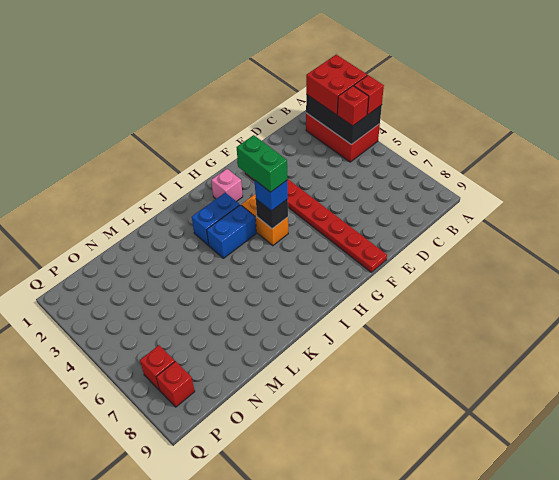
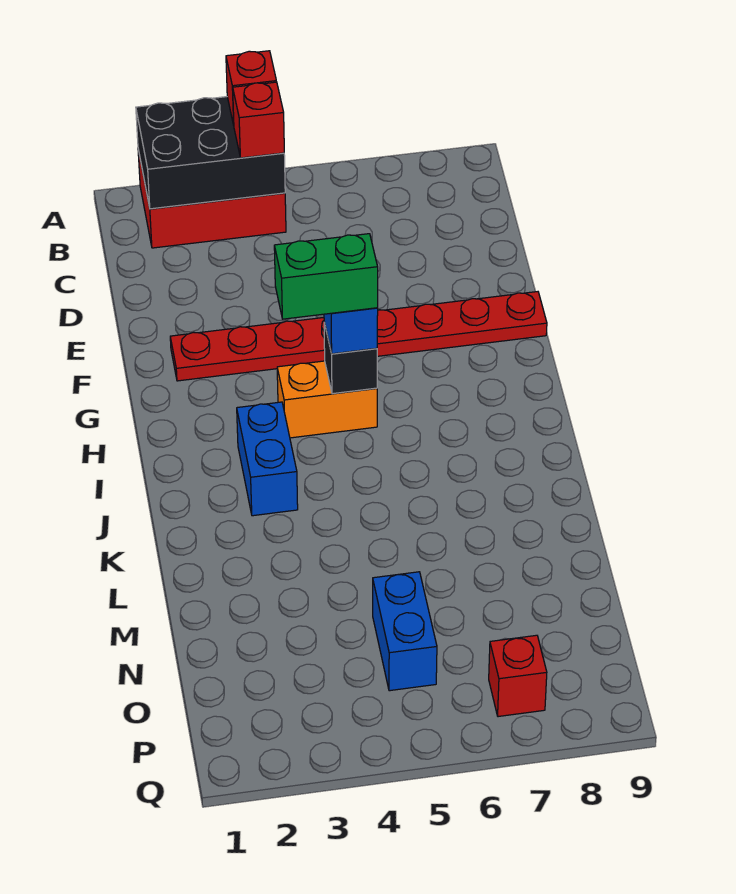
red 2x2 brick [306,55,367,115] -> none
pink 1x1 brick [211,169,243,202] -> none
blue 1x2 brick [207,205,256,258] -> blue 1x2 brick moved to [373,572,437,691]
red 1x1 brick [156,361,195,407] -> none

